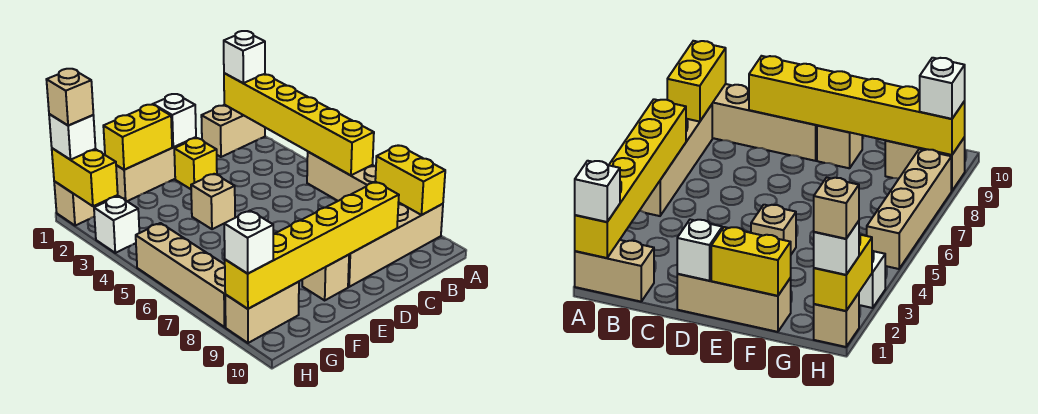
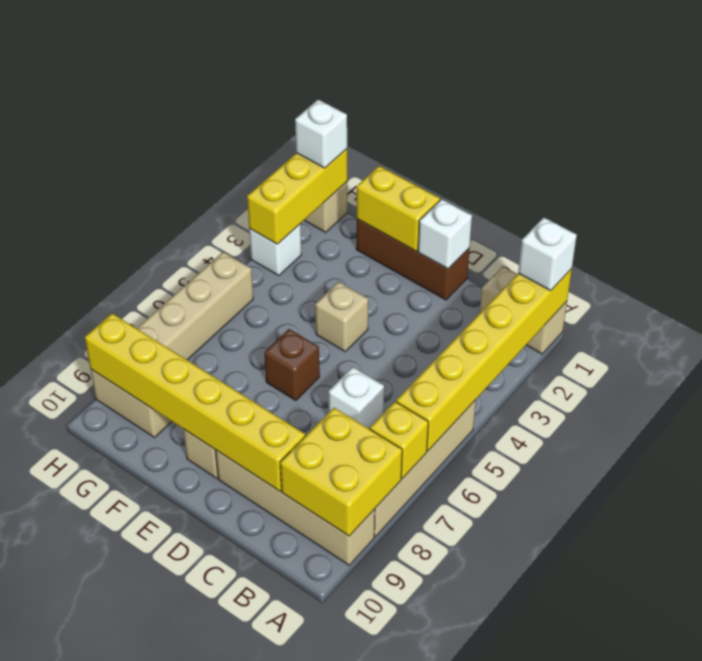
yellow 1x2 brick [375,145,445,215] -> yellow 2x2 brick [280,408,402,536]
tan 1x3 brick [116,137,196,201] -> brown 1x3 brick [356,219,470,300]
yellow 1x1 brick [174,138,217,189] -> yellow 1x1 brick moved to [370,402,428,479]
none -> brown 1x1 brick [264,329,320,401]
yellow 1x2 brick [52,148,118,206] -> yellow 1x3 brick [247,149,347,244]
tan 1x1 brick [46,69,93,126] -> none
white 1x1 brick [224,211,273,274] -> white 1x1 brick moved to [329,367,384,429]

